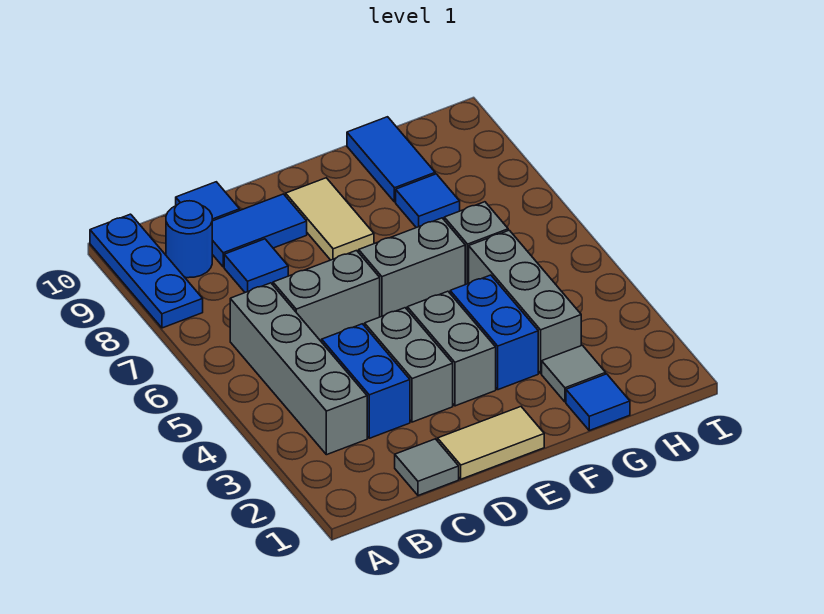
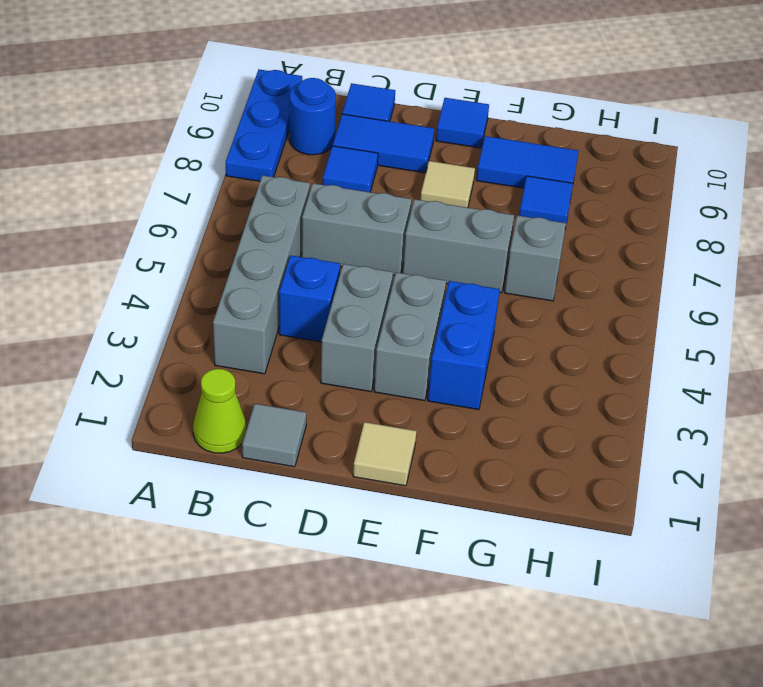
none -> lime 1x1 cone [193,369,247,453]
blue 1x2 brick [322,324,410,438] -> blue 1x1 brick [279,256,340,342]
tan 1x2 tile [438,407,544,479] -> tan 1x1 tile [353,422,416,486]
tan 1x2 tile [286,178,374,260] -> tan 1x1 tile [420,161,475,208]
blue 1x1 tile [566,374,630,430] -> blue 1x1 tile moved to [436,98,489,148]
grey 1x1 tile [542,345,606,402] -> none
grey 1x3 brick [469,230,581,373] -> none
blue 1x2 tile [347,117,435,202] -> blue 1x2 tile turned to [476,136,579,188]

